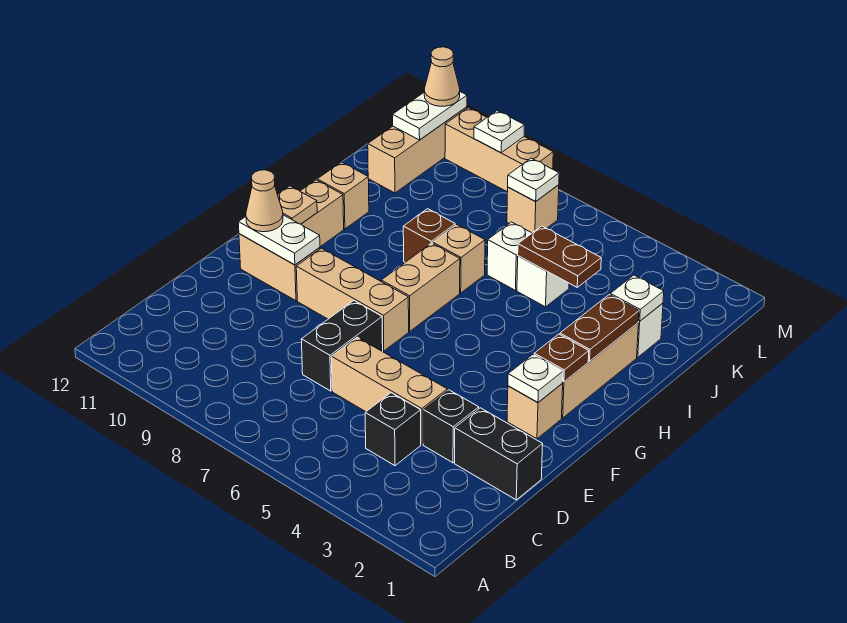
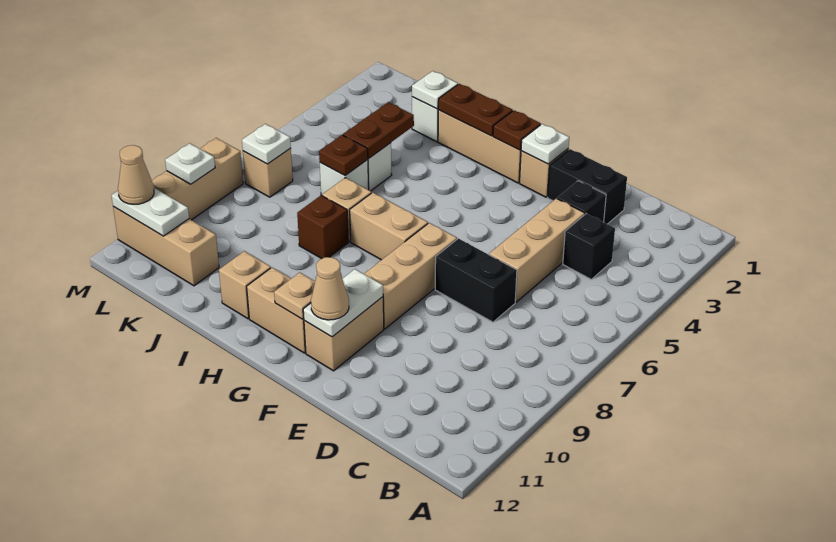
black 1x2 brick [455,408,543,500] -> black 1x2 brick turned to [548,149,627,224]
none -> brown 1x1 plate [319,135,368,175]

